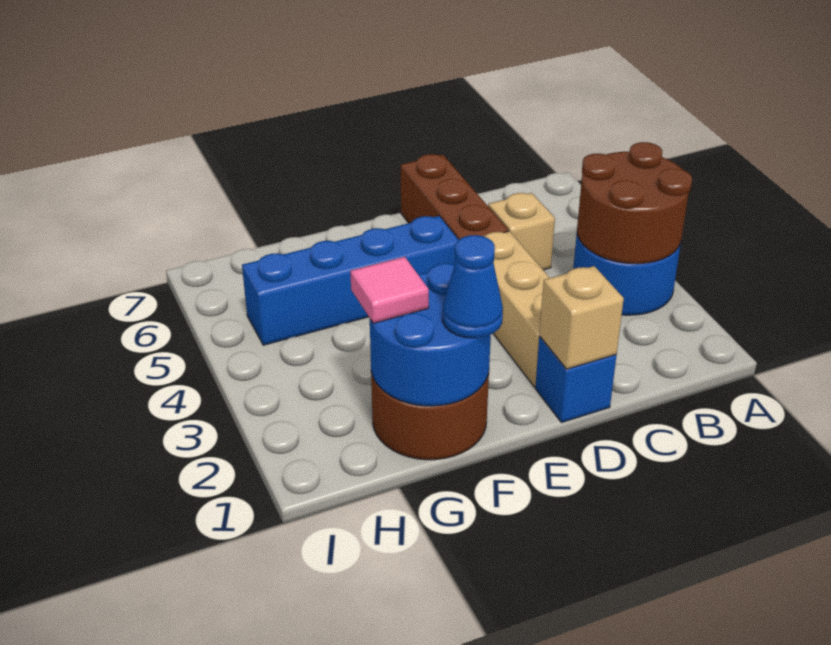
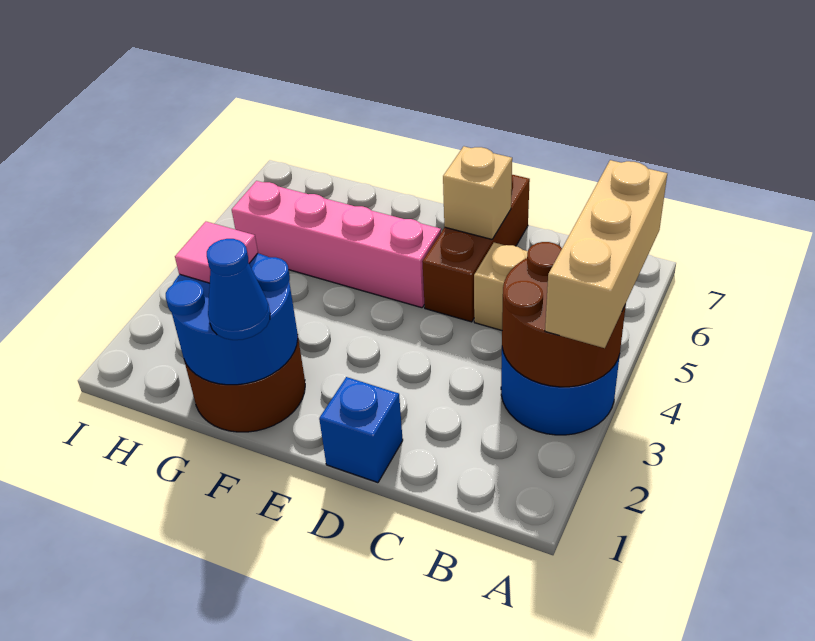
tan 1x1 brick [539,266,624,369] -> tan 1x1 brick moved to [443,146,512,239]
tan 1x3 brick [484,231,550,387] -> tan 1x3 brick moved to [545,160,667,348]
blue 1x4 brick [242,216,458,345] -> pink 1x4 brick [232,181,441,308]

